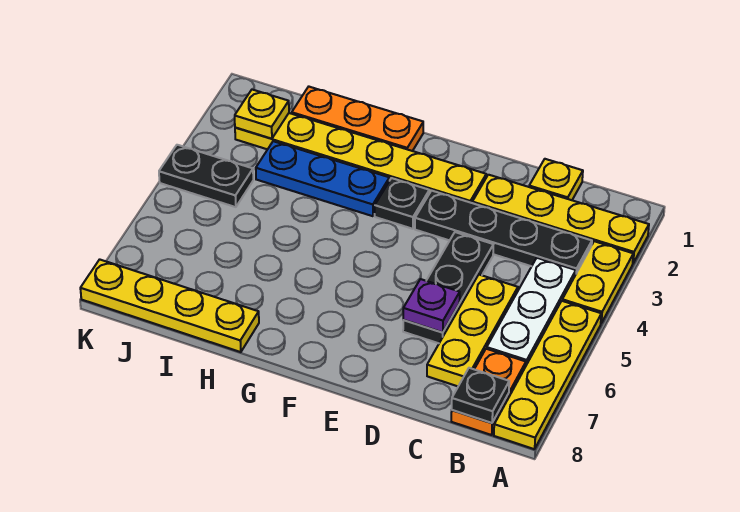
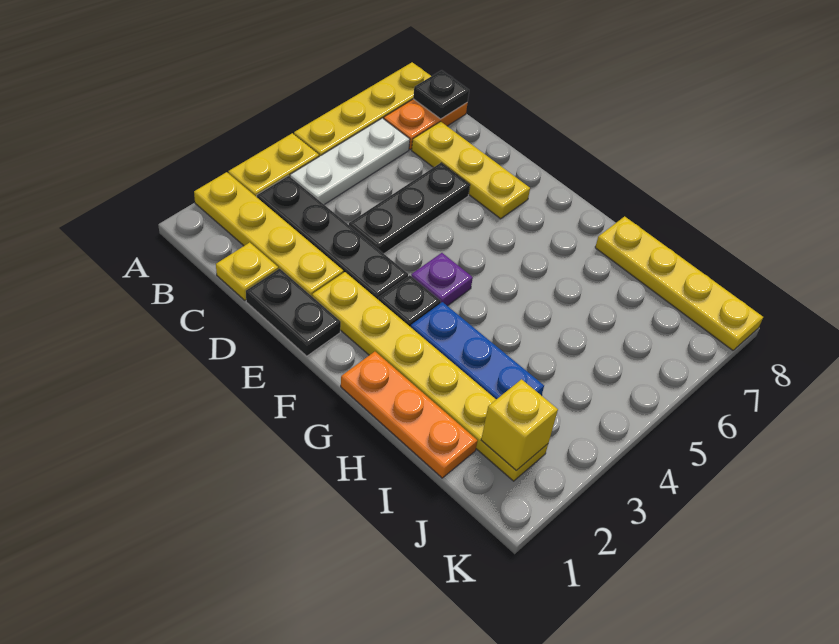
yellow 1x3 plate [427,275,518,386] -> yellow 1x3 plate turned to [412,122,530,219]
purple 1x1 plate [403,279,460,333] -> purple 1x1 plate moved to [411,253,473,306]
yellow 1x1 plate [235,90,289,139] -> yellow 1x1 brick [481,379,558,471]
black 1x2 plate [159,145,253,207] -> black 1x2 plate moved to [246,269,341,356]

